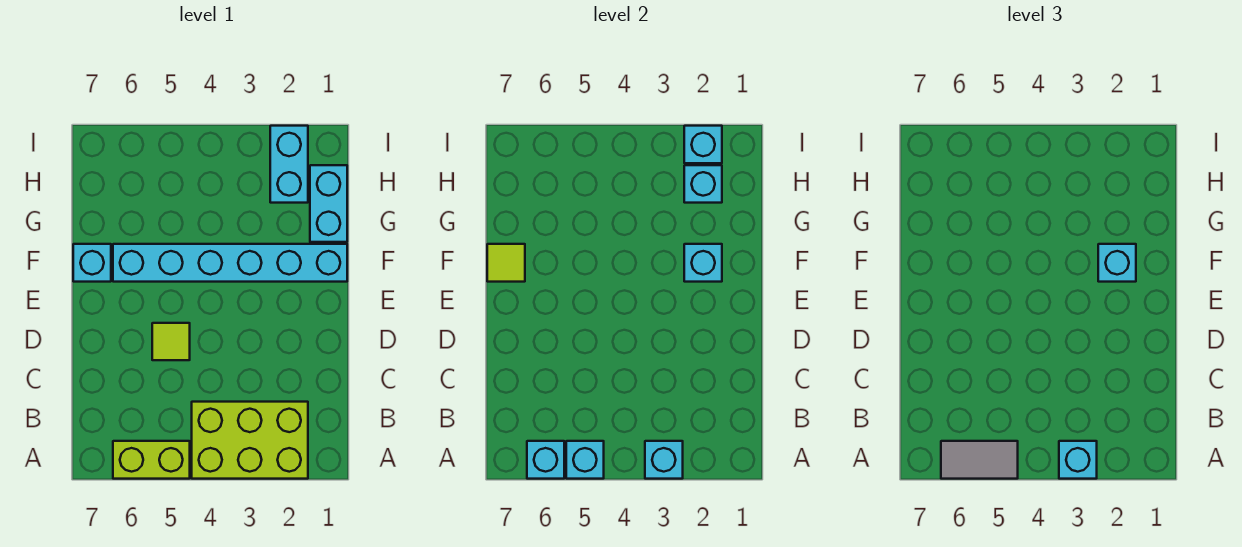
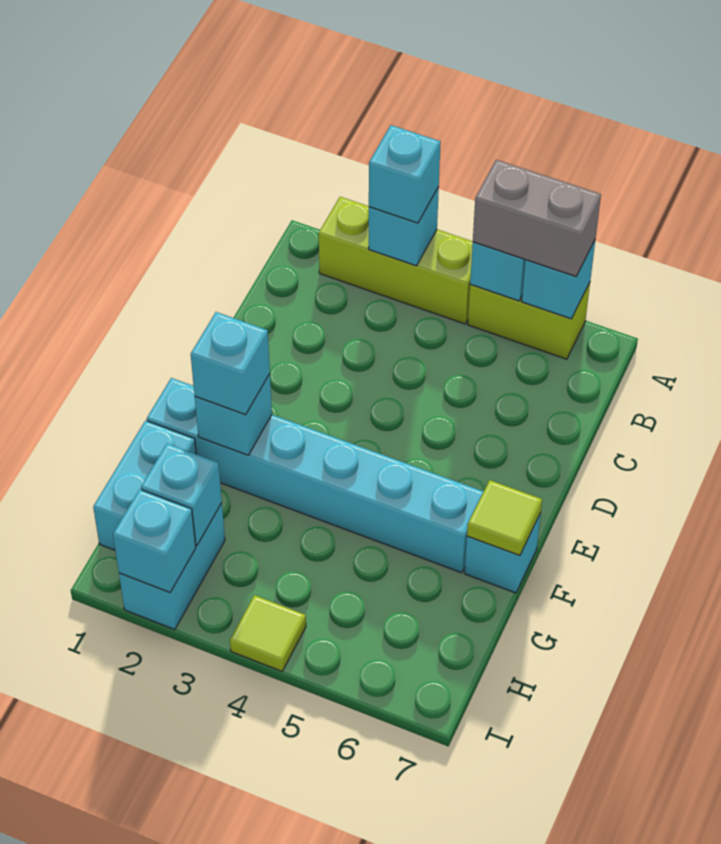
lime 2x3 brick [192,402,308,479] -> lime 1x3 brick [319,197,473,324]
grey 1x2 tile [941,441,1018,479] -> grey 1x2 brick [473,160,601,277]
lime 1x1 tile [152,323,190,360] -> lime 1x1 tile moved to [230,595,306,671]

